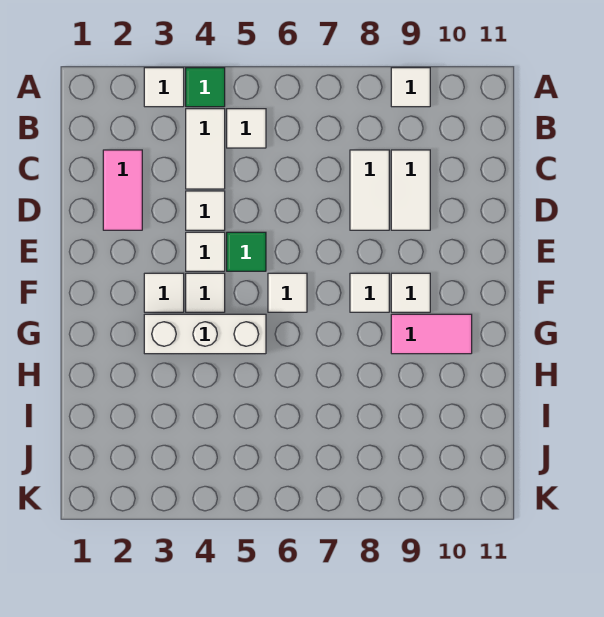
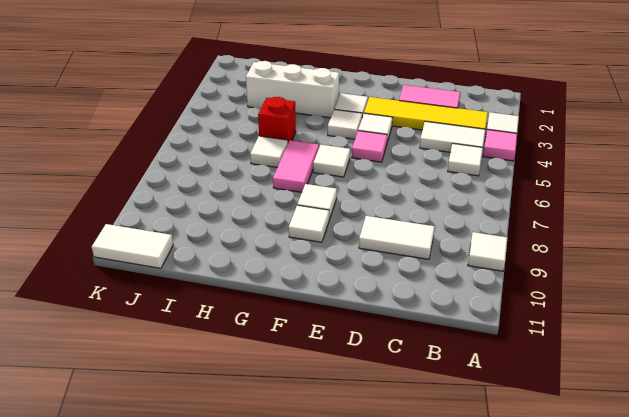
green 1x1 tile [186,68,225,107] -> pink 1x1 tile [483,130,517,161]
none -> yellow 1x4 tile [364,97,488,130]
white 1x2 tile [350,150,389,230] -> white 1x2 tile moved to [92,224,173,268]
white 1x1 tile [186,191,225,230] -> white 1x1 tile moved to [250,136,288,167]
green 1x1 tile [227,232,266,271] -> pink 1x1 tile [352,131,387,162]
white 1x3 brick [144,314,266,354] -> white 1x3 brick turned to [246,61,339,118]
pink 1x2 tile [391,314,472,354] -> pink 1x2 tile moved to [273,140,319,192]
none -> red 1x1 brick [258,97,296,142]

